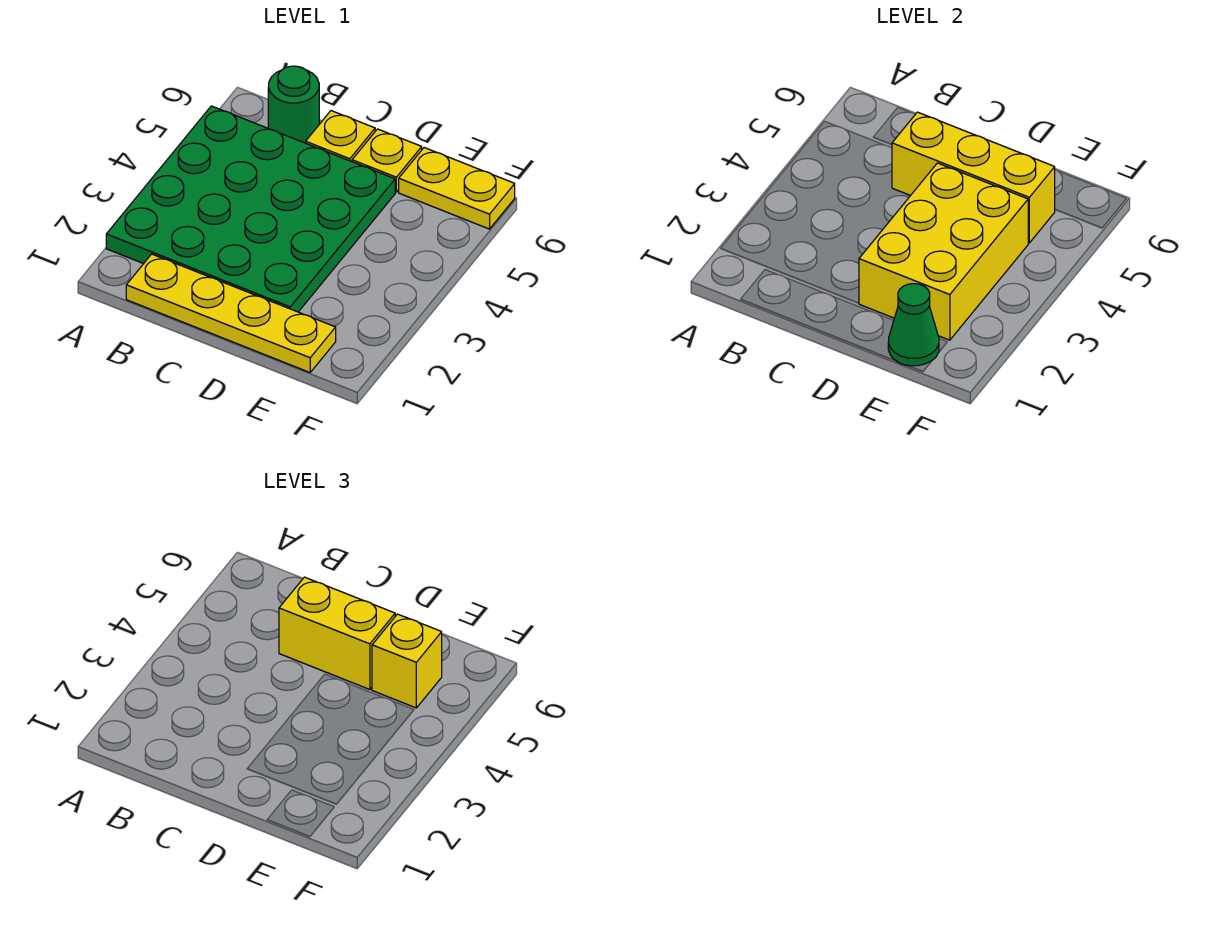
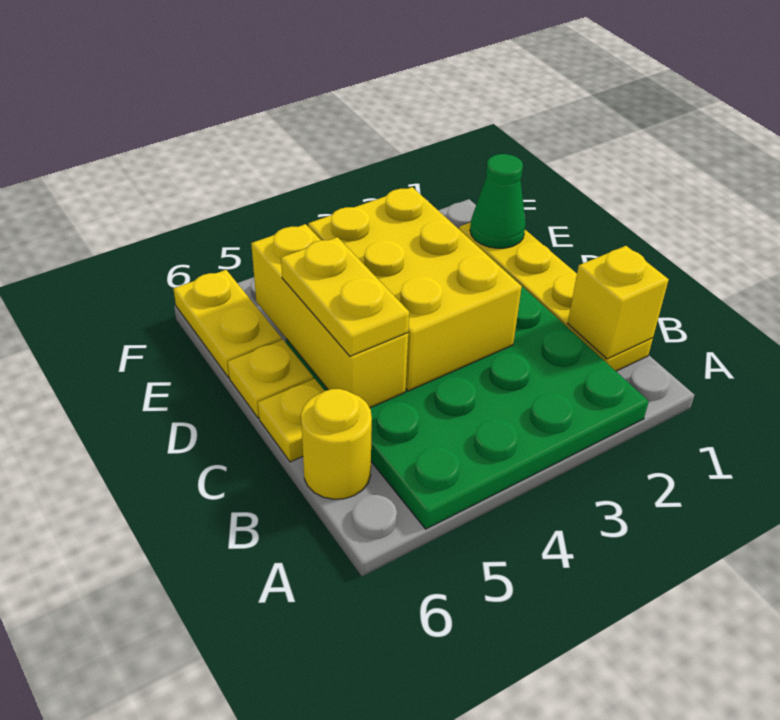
green 1x1 round brick [268,66,319,143] -> yellow 1x1 round brick [301,389,372,499]
yellow 1x2 brick [279,577,395,690] -> yellow 1x2 plate [281,237,409,356]
yellow 2x3 brick [859,163,1028,340] -> yellow 2x3 brick turned to [308,187,522,391]
yellow 1x1 brick [372,614,442,708] -> yellow 1x1 brick moved to [568,246,669,359]

